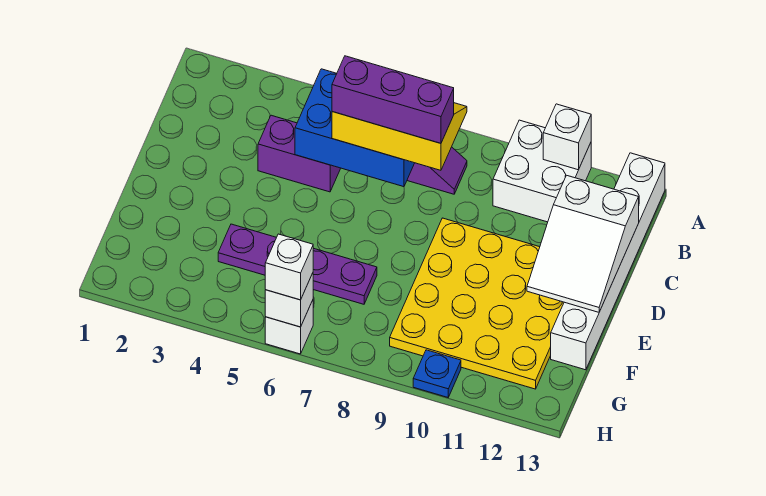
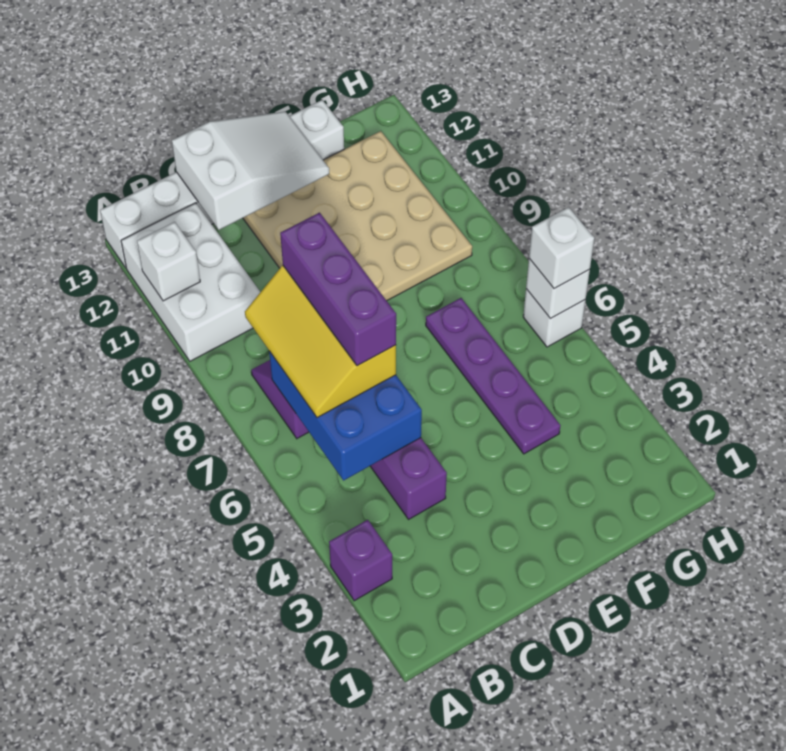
none -> purple 1x1 brick [329,520,392,601]
white 2x2 brick [493,120,591,222] -> white 2x3 brick [121,203,260,361]
yellow 4x4 plate [390,218,564,389] -> tan 4x4 plate [243,131,472,301]
blue 1x1 plate [413,350,461,397] -> none

